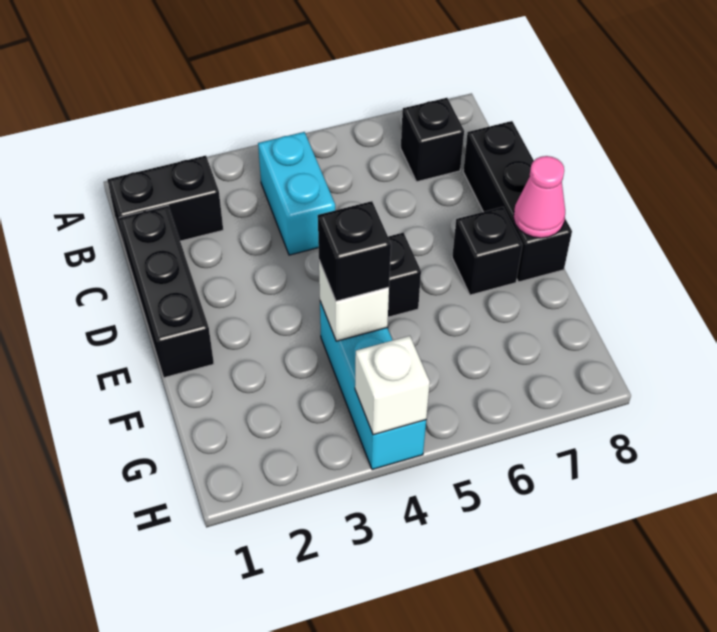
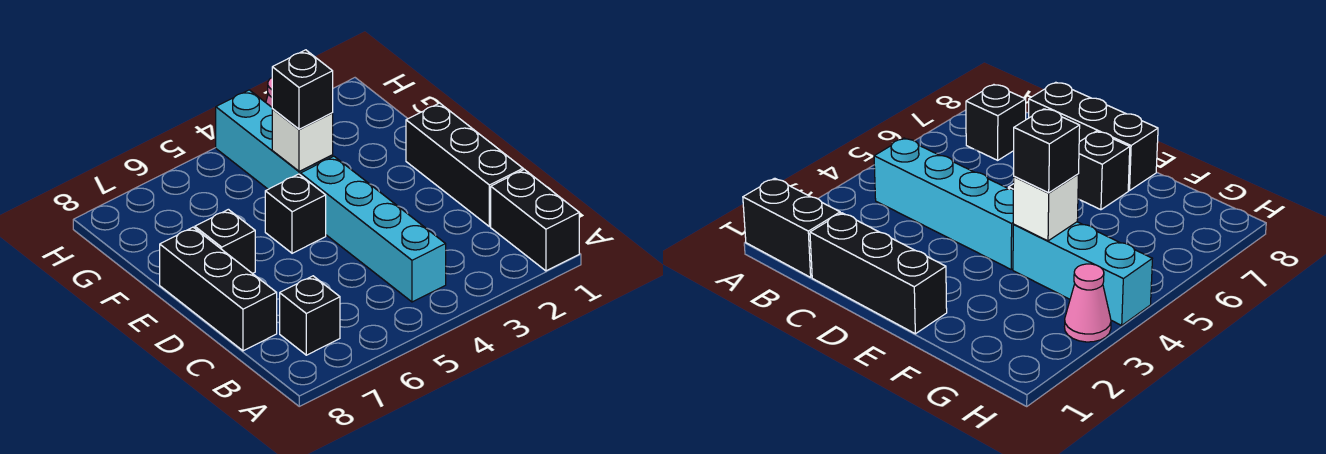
black 1x2 brick [107,156,223,251] -> black 1x2 brick turned to [491,169,579,271]
cyan 1x2 brick [258,132,335,255] -> cyan 1x4 brick [300,156,446,302]
pink 1x1 cone [514,156,565,238] -> pink 1x1 cone moved to [1065,264,1111,342]
white 1x1 brick [355,336,430,435] -> none

